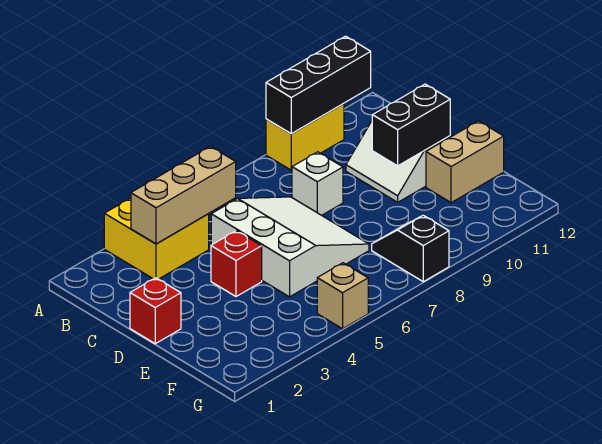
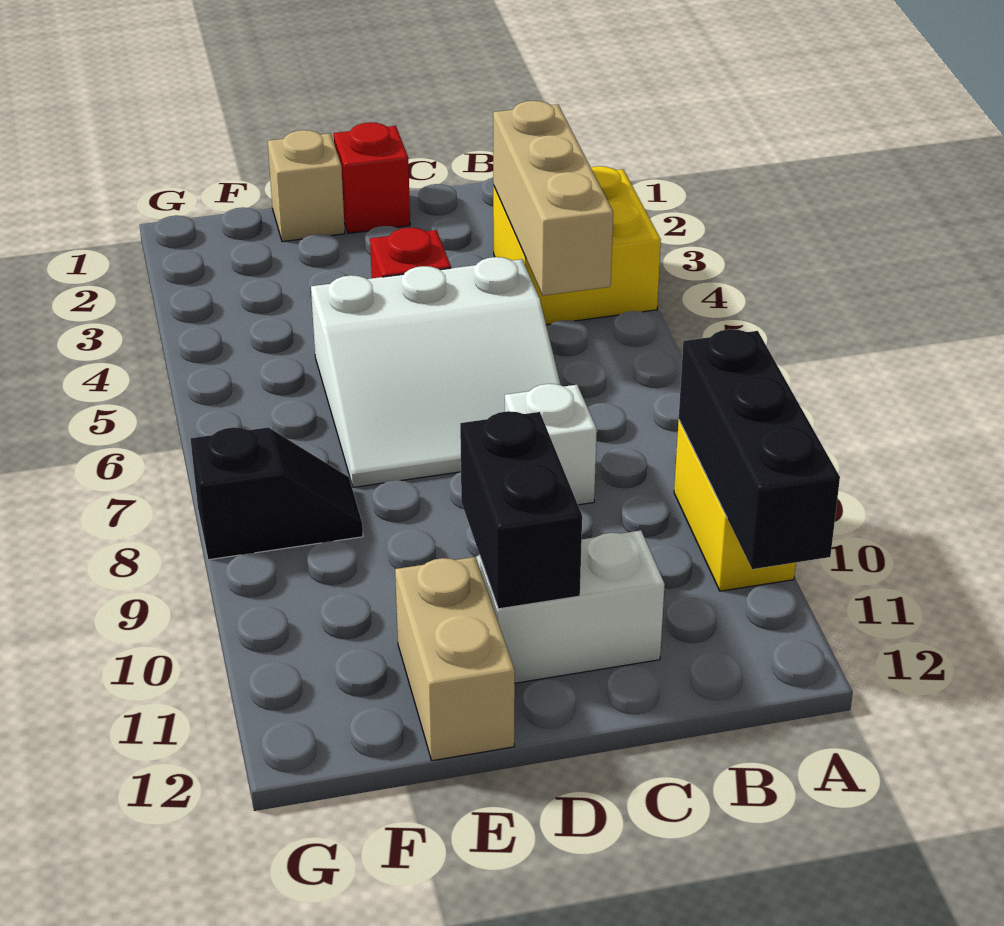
tan 1x1 brick [317,263,368,329] -> tan 1x1 brick moved to [268,130,345,242]

